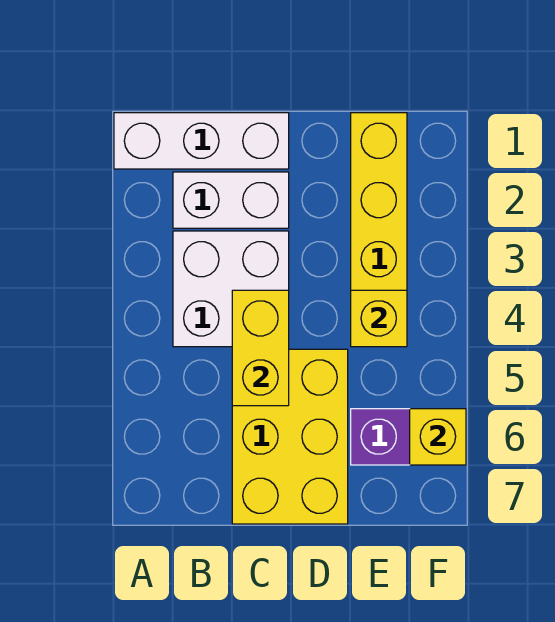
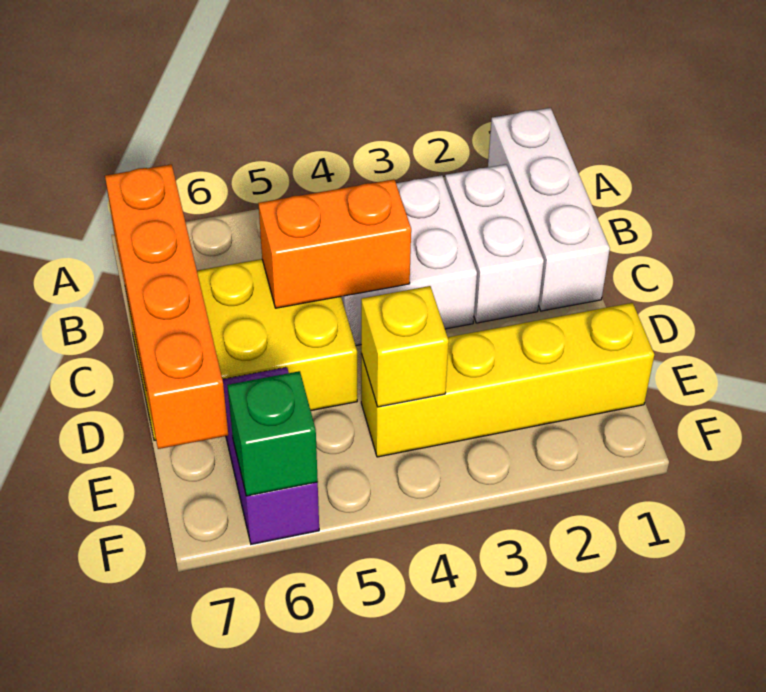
none -> orange 1x4 brick [105,164,228,449]
yellow 1x2 brick [232,290,289,406] -> orange 1x2 brick [258,179,411,308]
yellow 1x1 brick [410,409,466,465] -> green 1x1 brick [228,371,318,496]

